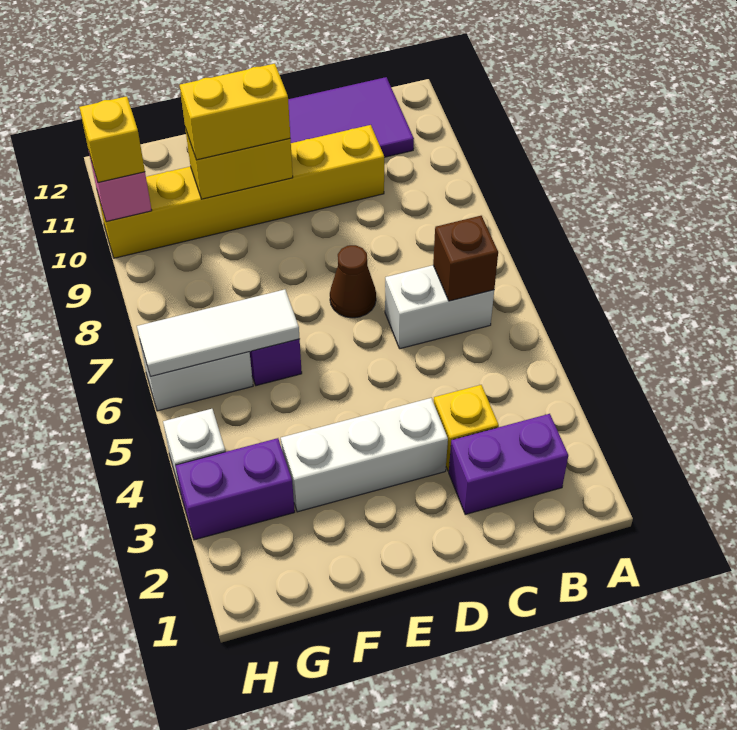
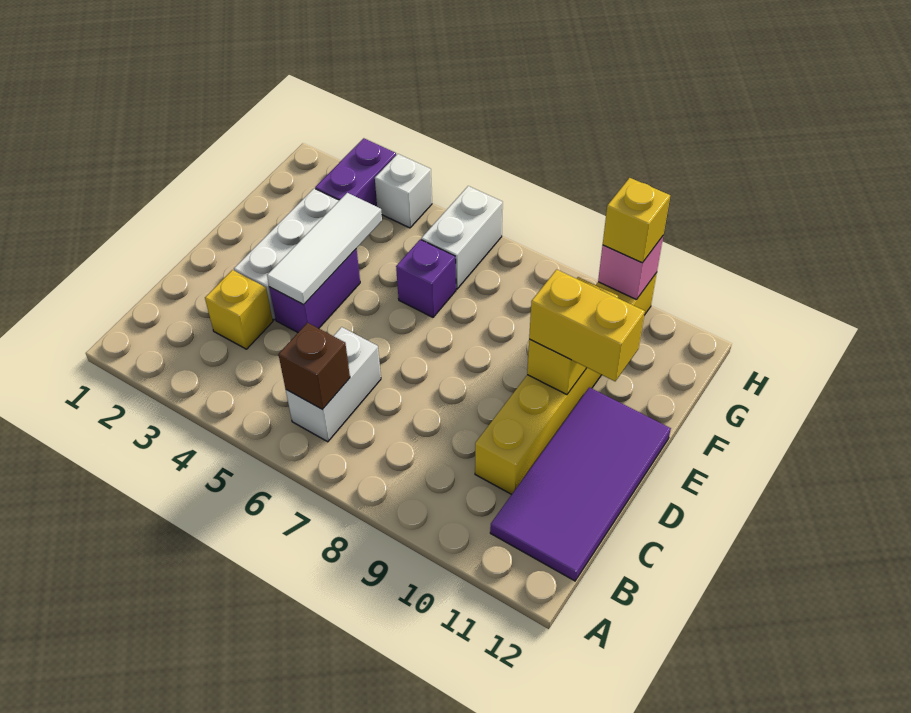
purple 1x2 brick [449,414,568,514] -> purple 1x2 brick moved to [269,249,360,332]
brown 1x1 cone [330,245,376,318] -> none
yellow 1x2 brick [180,64,290,160] -> yellow 1x2 brick turned to [529,270,645,381]
white 1x3 tile [137,289,300,377] -> white 1x3 tile moved to [267,193,382,305]

